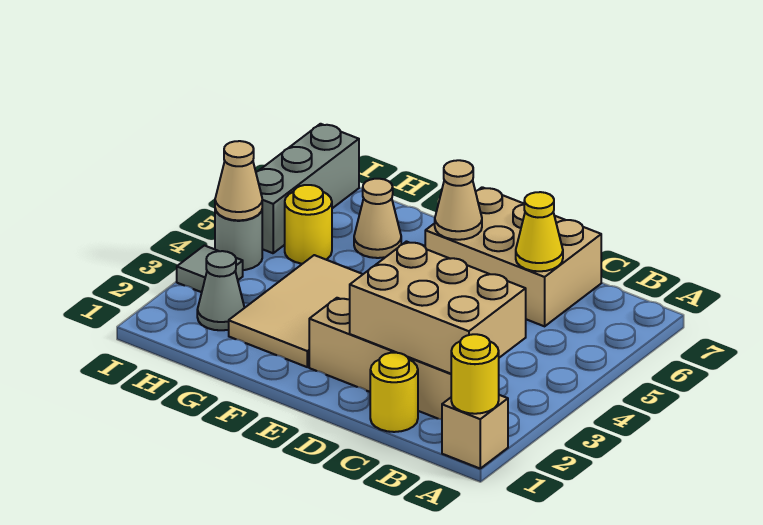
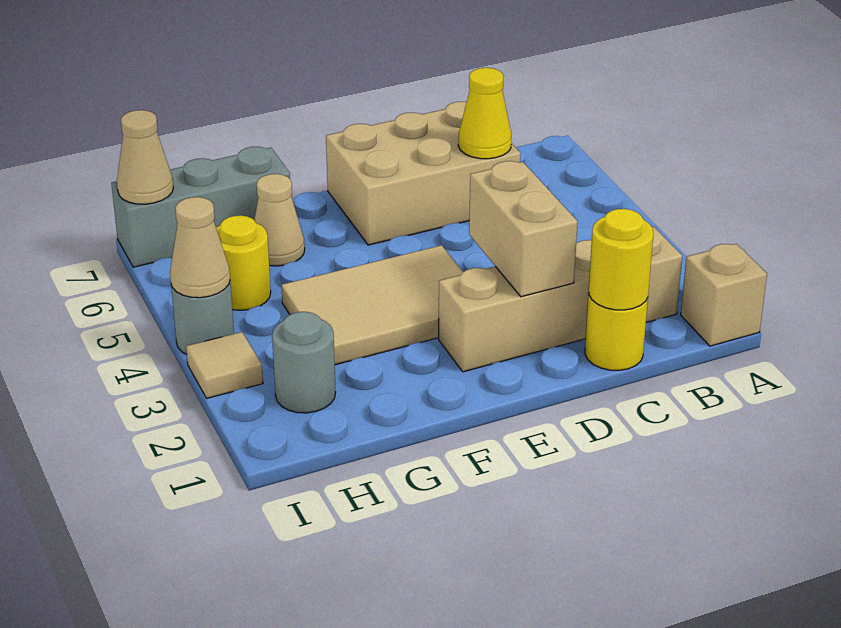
yellow 1x1 round brick [451,334,499,414] -> yellow 1x1 round brick moved to [589,209,653,310]
tan 2x3 brick [350,242,526,374] -> tan 1x2 brick [469,161,578,297]
tan 1x1 cone [435,160,482,240] -> tan 1x1 cone moved to [117,110,173,204]
tan 2x3 tile [229,255,363,367] -> tan 2x3 tile turned to [281,245,463,365]
grey 1x1 cone [197,251,244,330] -> grey 1x1 round brick [272,312,336,413]
grey 1x1 tile [177,246,243,292] -> tan 1x1 tile [186,332,263,398]
grey 1x3 brick [256,124,359,253] -> grey 1x3 brick turned to [111,147,290,267]

